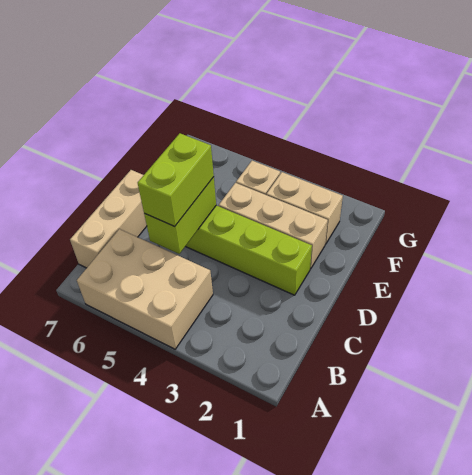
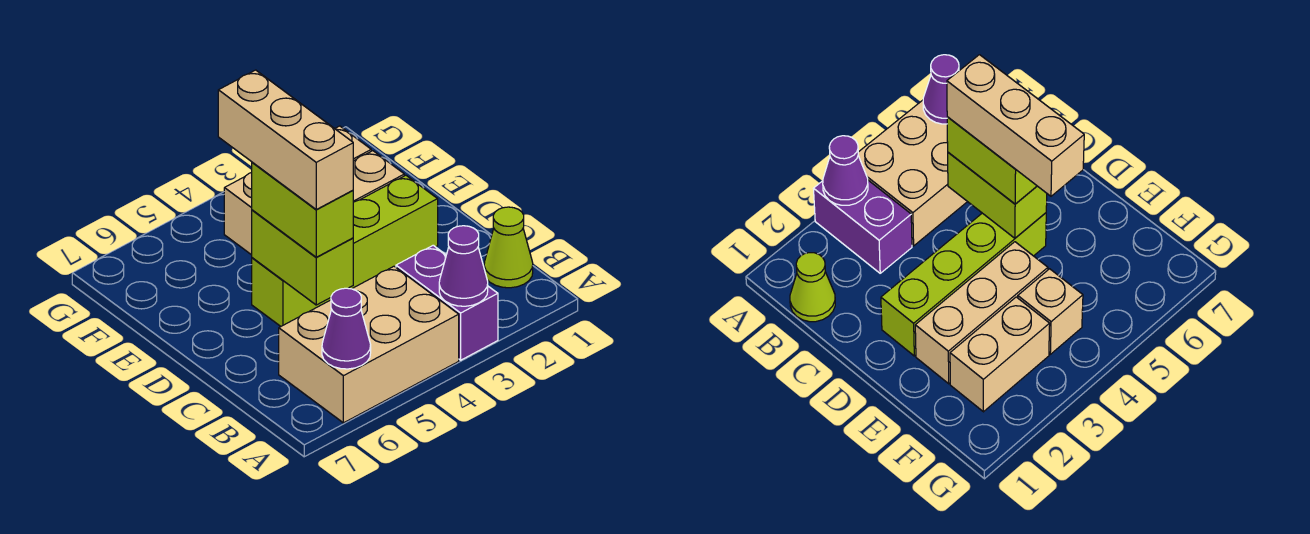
none -> purple 1x2 brick [396,245,498,360]
none -> purple 1x1 cone [439,226,488,306]
none -> purple 1x1 cone [322,288,371,369]
none -> lime 1x1 cone [484,207,533,288]
tan 1x3 brick [70,170,147,268] -> tan 1x3 brick moved to [218,70,353,209]

